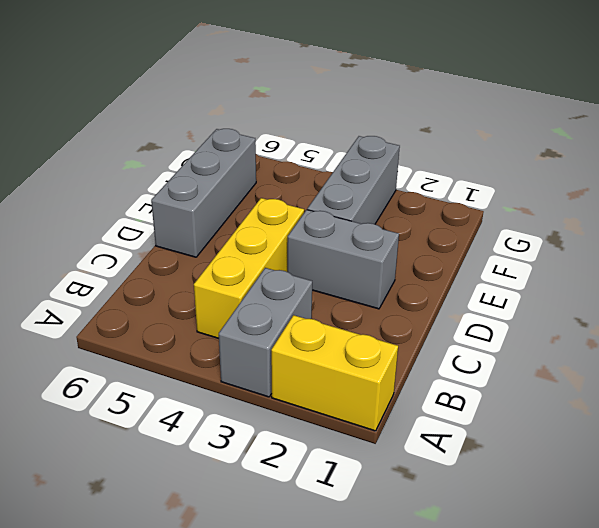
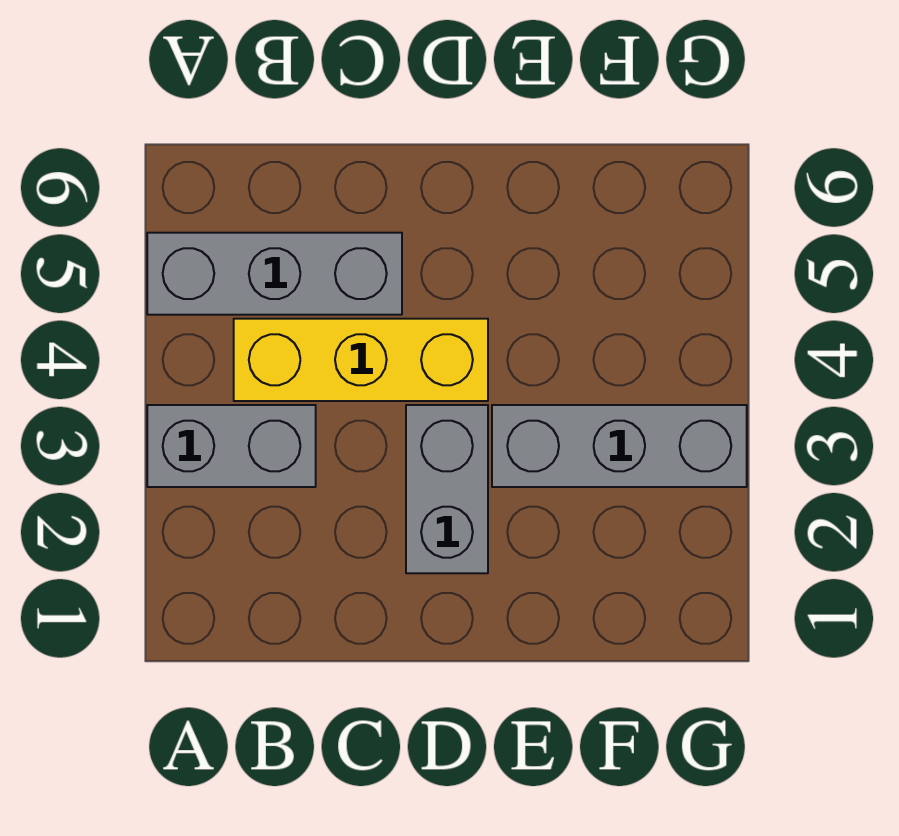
yellow 1x2 brick [271,315,398,431] -> none
grey 1x3 brick [151,129,256,257] -> grey 1x3 brick moved to [147,233,402,315]

